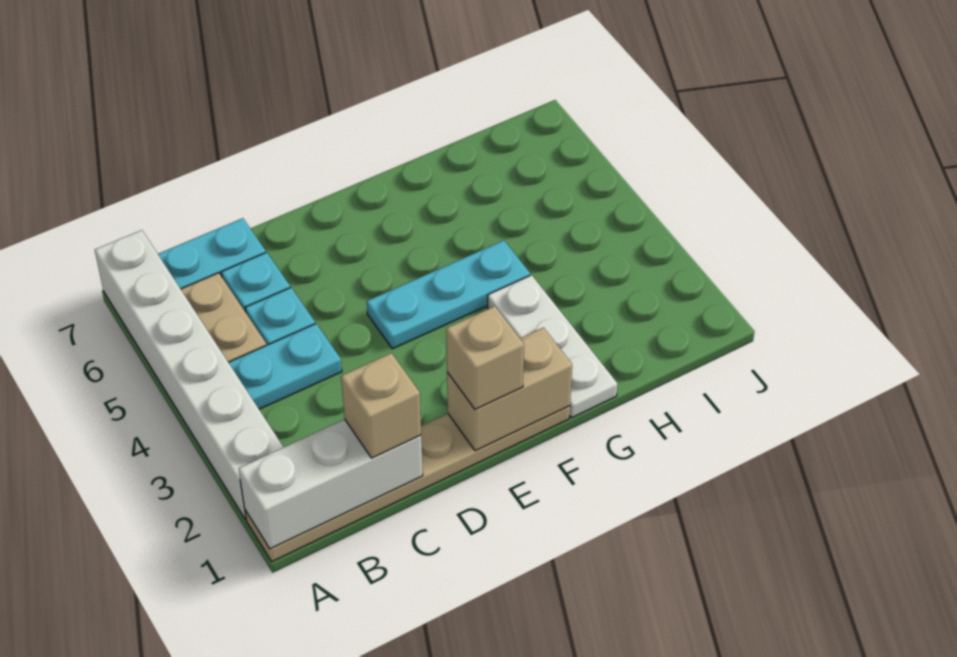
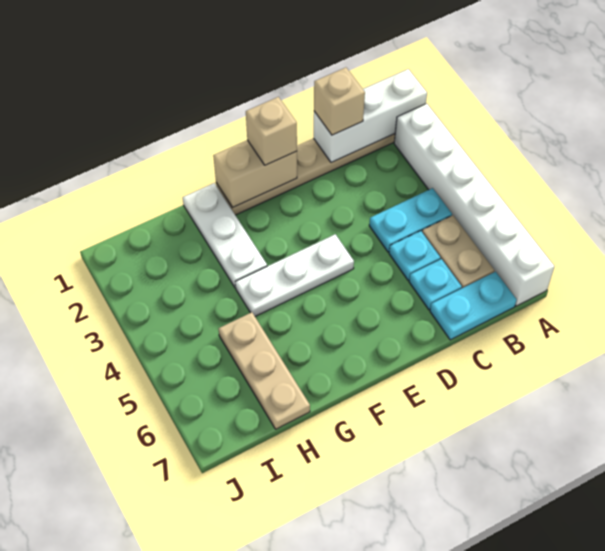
cyan 1x3 plate [367,240,530,349] -> white 1x3 plate [235,234,354,316]
none -> tan 1x3 plate [218,312,310,429]

